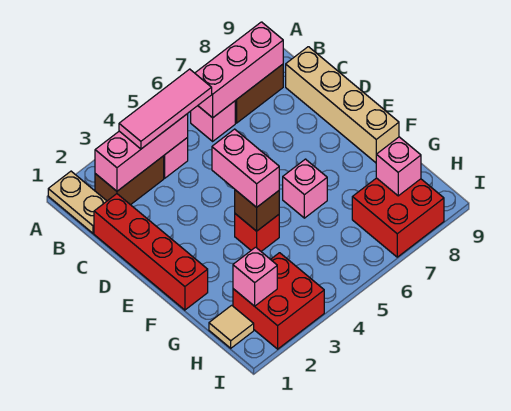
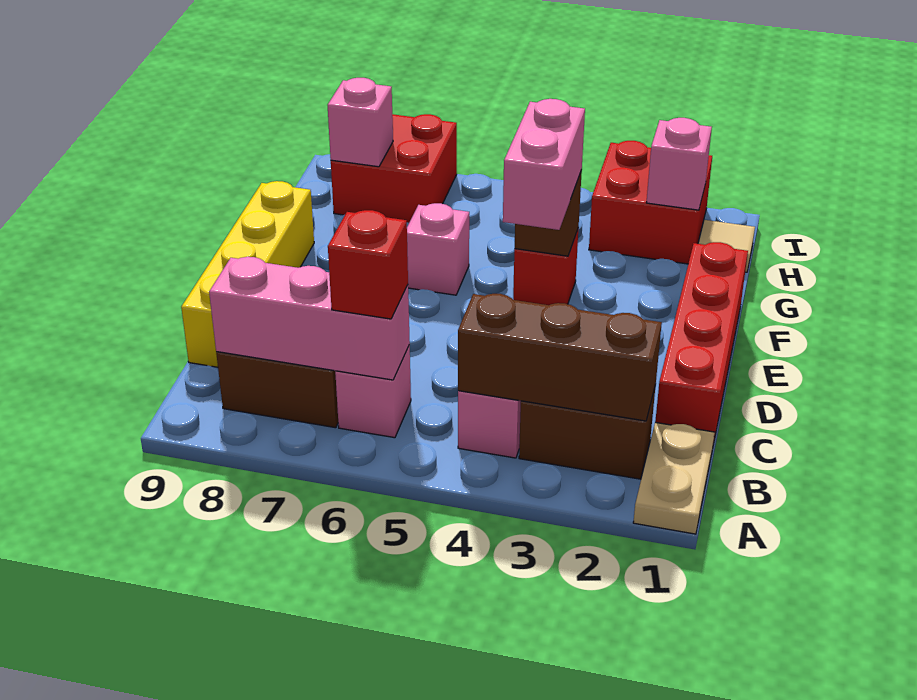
pink 1x3 brick [95,114,188,191] -> brown 1x3 brick [458,294,662,421]
pink 1x3 tile [119,69,212,149] -> none
none -> red 1x1 brick [328,210,408,319]
tan 1x4 brick [286,47,399,163] -> yellow 1x4 brick [181,181,314,367]

